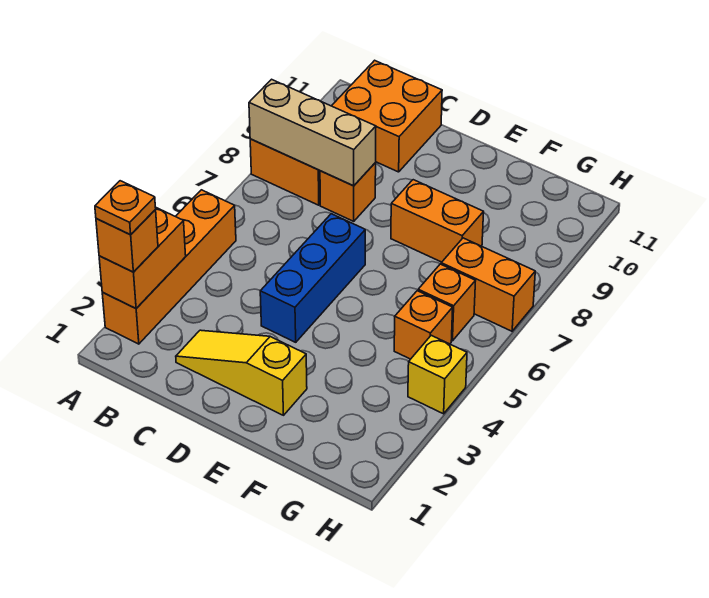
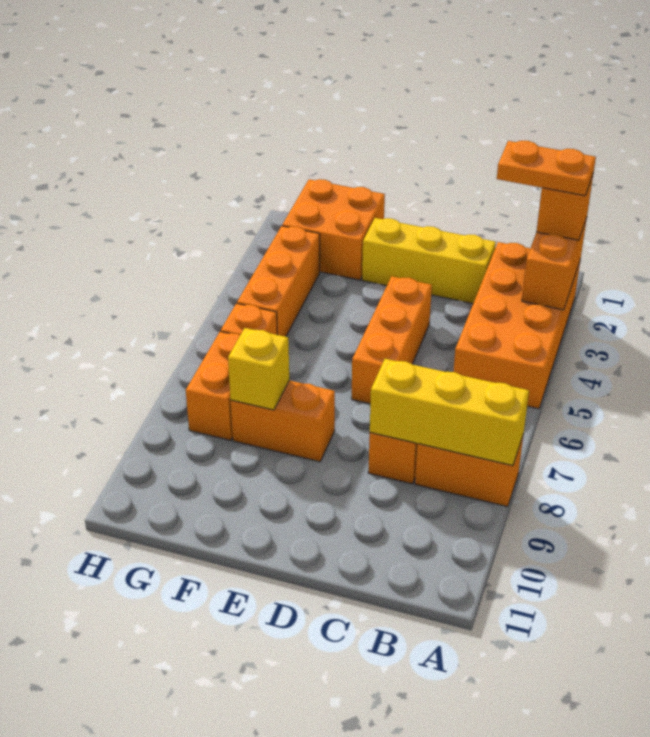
orange 1x4 brick [102,190,236,344] -> orange 2x4 brick [453,242,581,409]
orange 1x1 plate [95,181,156,235] -> orange 1x2 plate [497,141,596,196]
tan 1x3 brick [249,79,376,186] -> yellow 1x3 brick [370,359,529,466]
orange 2x2 brick [332,60,442,172] -> orange 2x2 brick moved to [282,179,385,280]
yellow 1x3 slope [176,330,307,415] -> yellow 1x3 brick [362,218,496,303]
blue 1x3 brick [260,214,365,342] -> orange 1x3 brick [352,276,432,404]
orange 1x1 brick [394,291,453,359] -> orange 1x3 brick [237,226,320,337]
orange 1x2 brick [441,238,535,331] -> orange 1x2 brick turned to [186,331,240,440]
yellow 1x1 brick [408,335,467,414] -> yellow 1x1 brick moved to [228,328,289,410]

